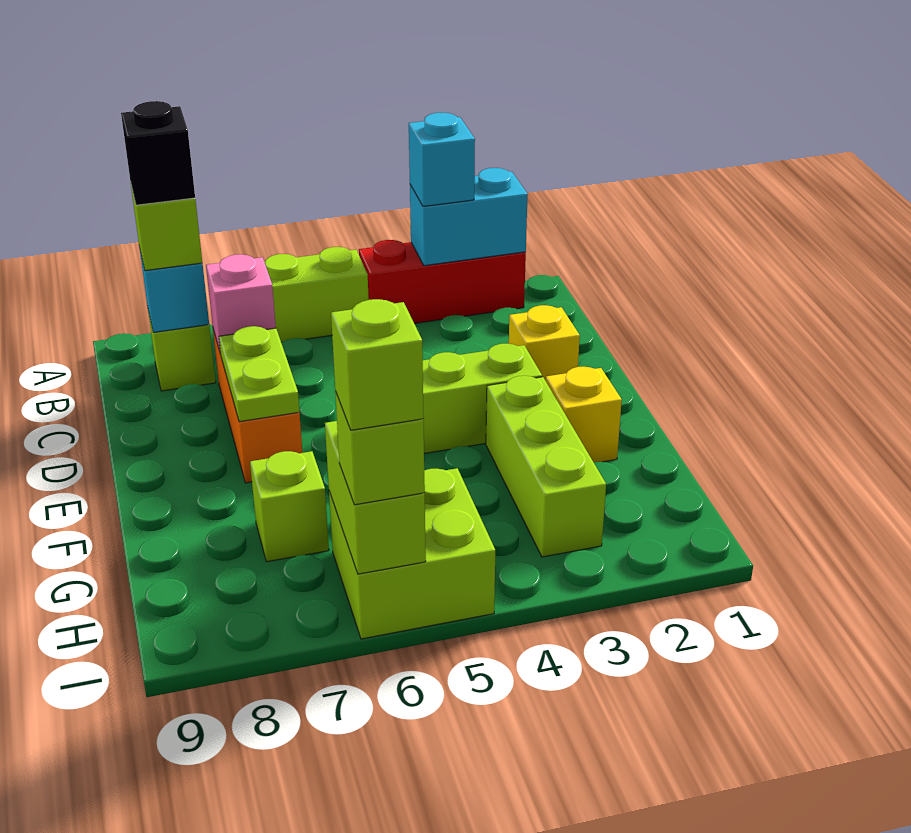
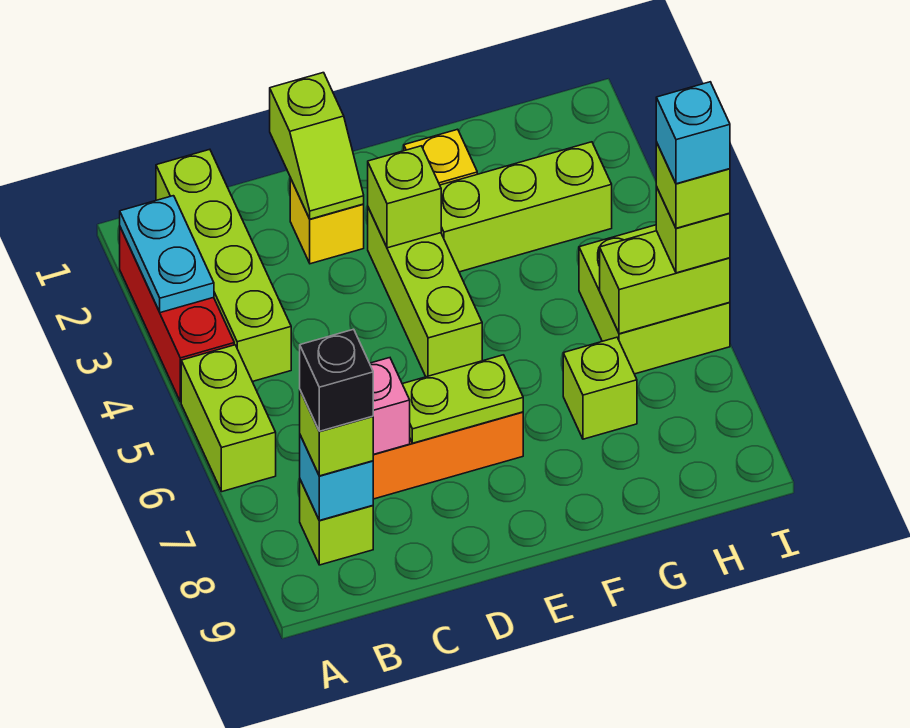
cyan 1x2 brick [410,168,528,266] -> cyan 1x2 plate [120,196,214,313]
cyan 1x1 brick [409,113,475,206] -> cyan 1x1 brick moved to [656,82,730,184]
none -> lime 1x4 brick [156,149,291,382]
none -> lime 1x2 slope [270,73,364,219]
none -> lime 1x1 brick [368,146,441,248]

